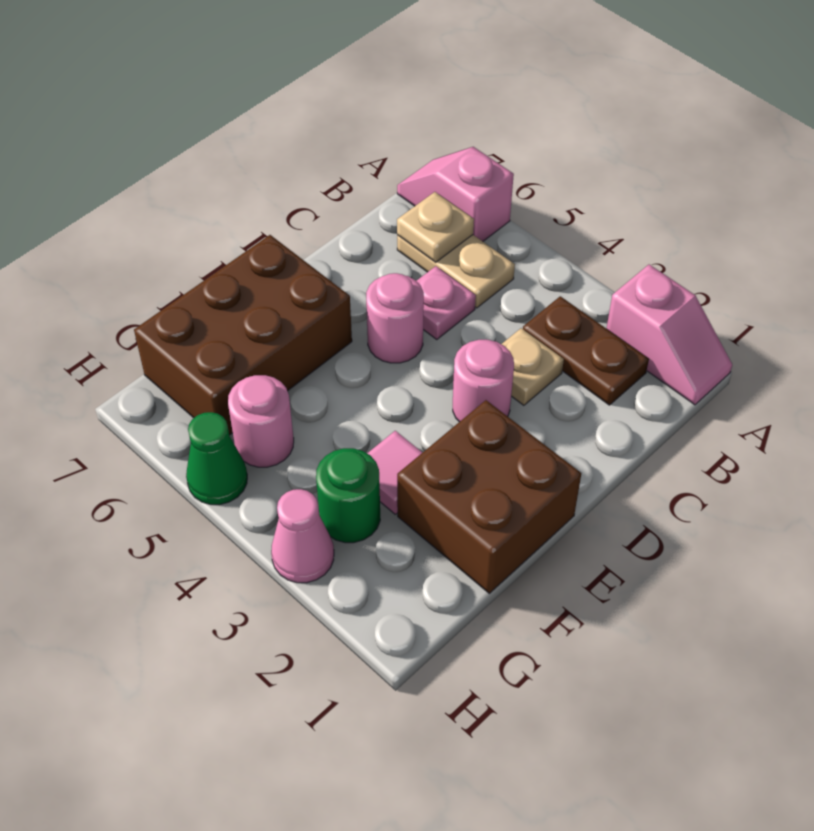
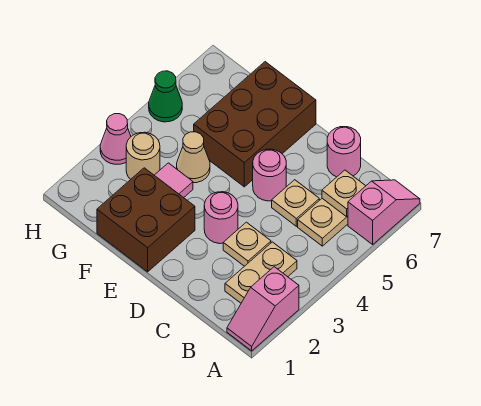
brown 1x2 plate [523,296,649,405] -> tan 1x2 plate [225,242,297,303]
pink 1x1 plate [417,266,476,339] -> tan 1x1 plate [272,180,319,226]
brown 2x3 brick [134,235,352,435] -> brown 2x3 brick turned to [194,62,316,187]
none -> tan 1x1 cone [177,132,210,183]
green 1x1 round brick [316,448,380,543] -> tan 1x1 round brick [126,132,160,179]
pink 1x1 round brick [228,375,294,467] -> pink 1x1 round brick moved to [327,127,361,177]

